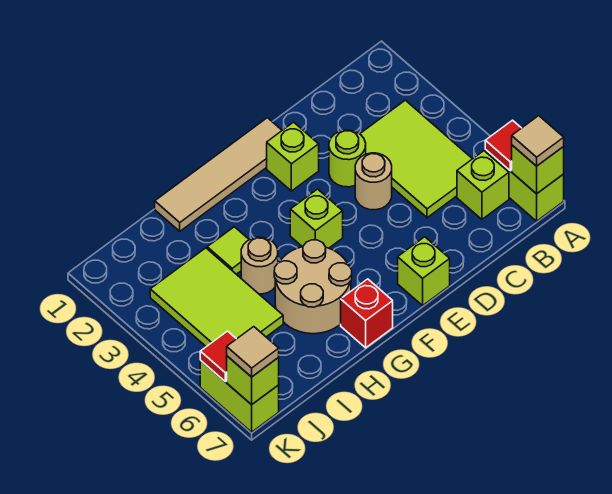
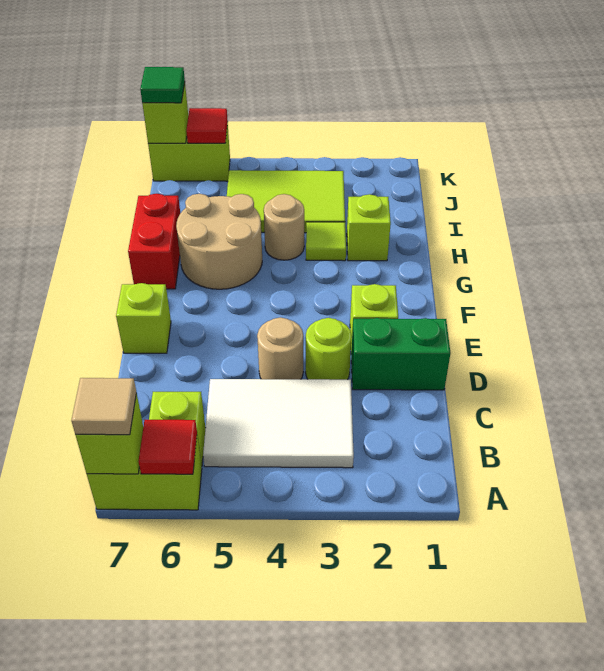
lime 2x3 tile [360,100,472,218] -> white 2x3 tile [203,379,354,468]
none -> green 1x2 brick [351,318,450,390]
tan 1x4 tile [155,118,282,231] -> none
lime 1x1 brick [290,189,343,248] -> lime 1x1 brick moved to [347,194,391,261]
red 1x1 brick [341,279,393,348] -> red 1x2 brick [128,194,180,289]
tan 1x1 tile [227,327,279,377] -> green 1x1 tile [140,67,185,103]

